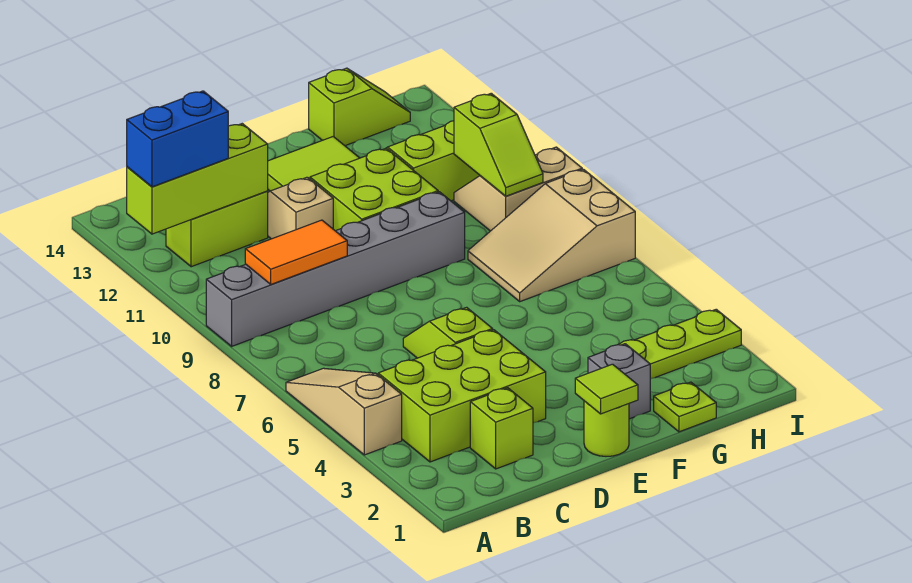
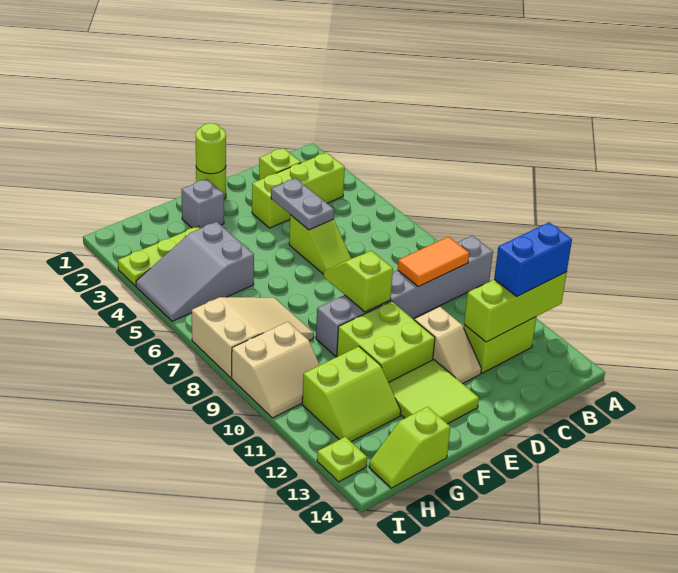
tan 1x3 slope [286,368,402,455] -> none
lime 2x3 brick [378,330,546,462] -> lime 1x3 brick [252,153,345,228]
none -> grey 1x2 plate [271,178,334,230]
lime 1x1 tile [575,364,638,414] -> lime 1x1 round brick [196,123,226,174]
lime 1x1 plate [654,382,716,432] -> lime 1x1 plate moved to [317,437,367,482]
none -> grey 2x3 slope [136,222,254,321]
lime 1x2 slope [454,93,543,196] -> lime 1x2 slope moved to [324,251,393,312]

